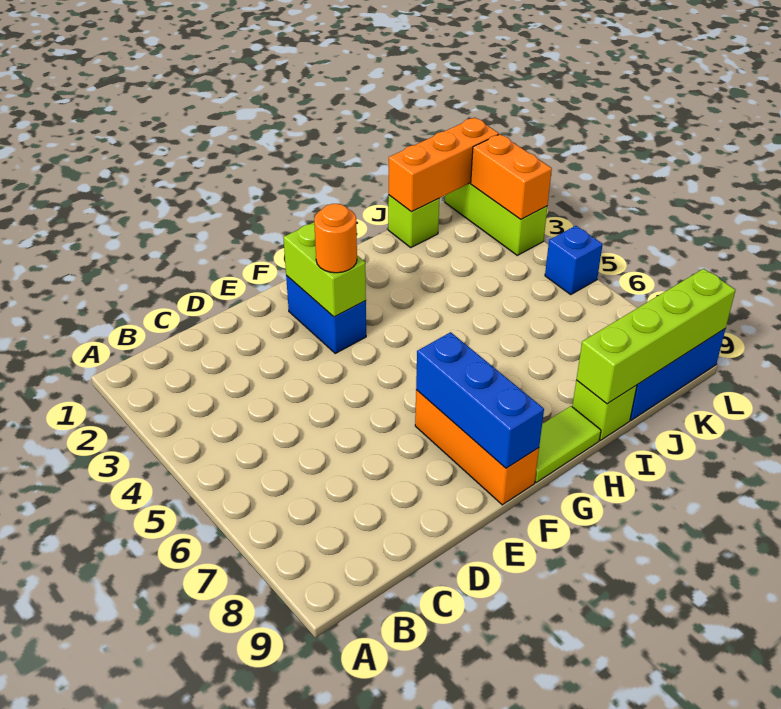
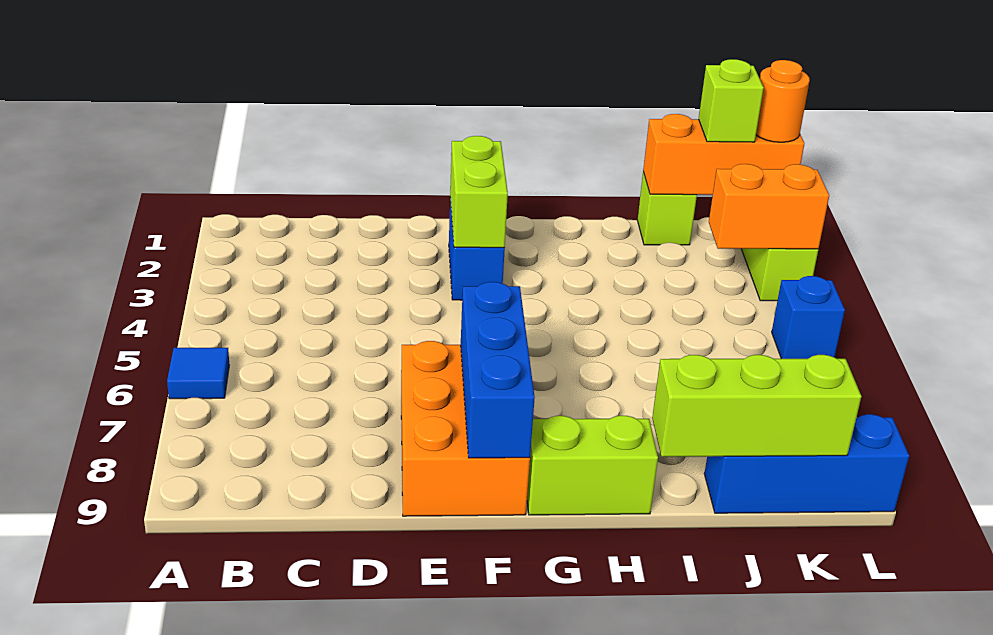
none -> blue 1x1 tile [167,348,229,399]
orange 1x1 round brick [314,204,357,273] -> orange 1x1 round brick moved to [756,60,810,142]
orange 1x3 brick [415,390,539,505] -> orange 2x3 brick [401,341,530,516]
lime 1x2 tile [535,406,601,483] -> lime 1x2 brick [527,416,658,515]
lime 1x1 brick [572,380,637,440] -> lime 1x1 brick moved to [699,59,764,142]
lime 1x4 brick [576,269,735,404] -> lime 1x3 brick [652,355,861,457]
orange 1x2 brick [471,134,552,219] -> orange 1x2 brick turned to [709,164,829,249]

